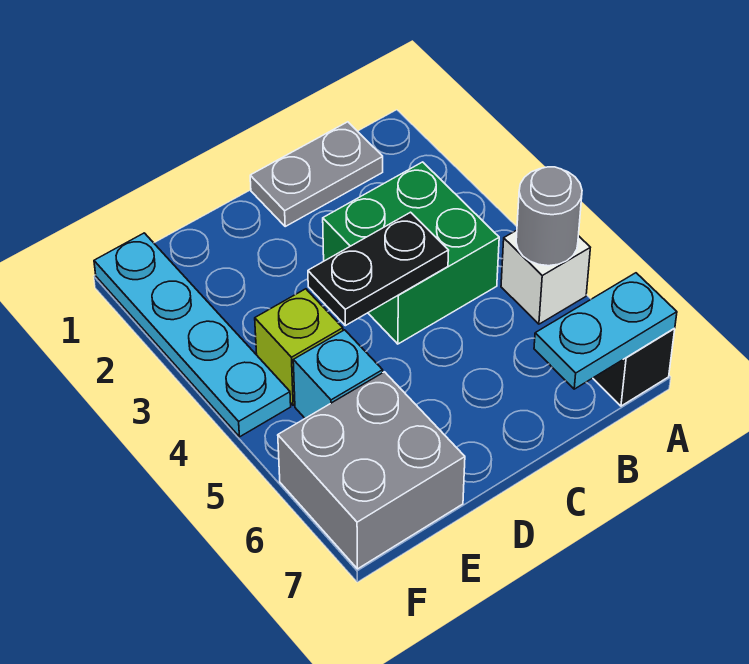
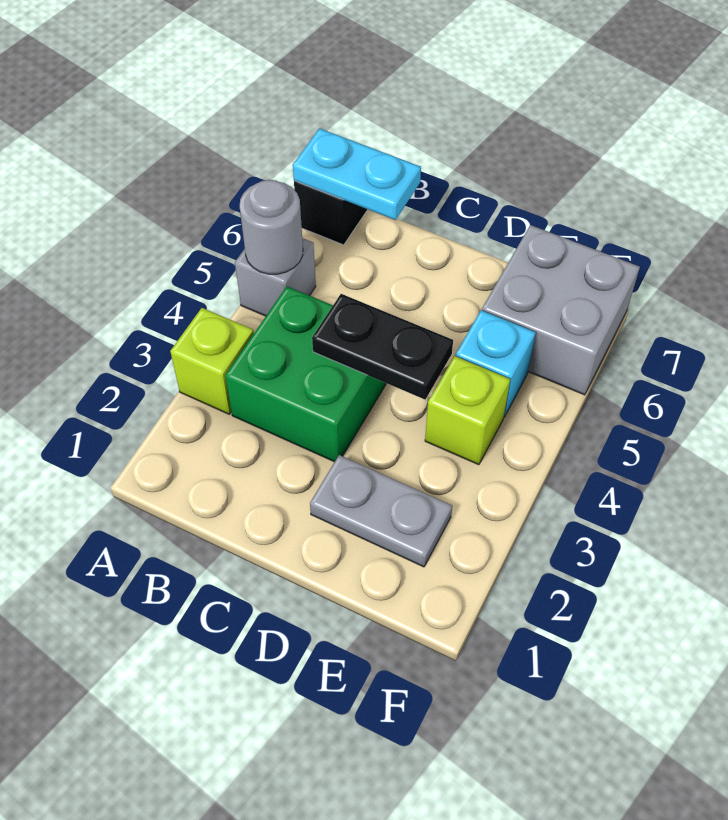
none -> lime 1x1 brick [170,308,254,414]
white 1x1 brick [501,230,590,324] -> grey 1x1 brick [235,238,316,316]
grey 1x2 plate [250,122,383,226] -> grey 1x2 plate moved to [310,455,452,567]
cyan 1x4 plate [94,233,291,437] -> none

